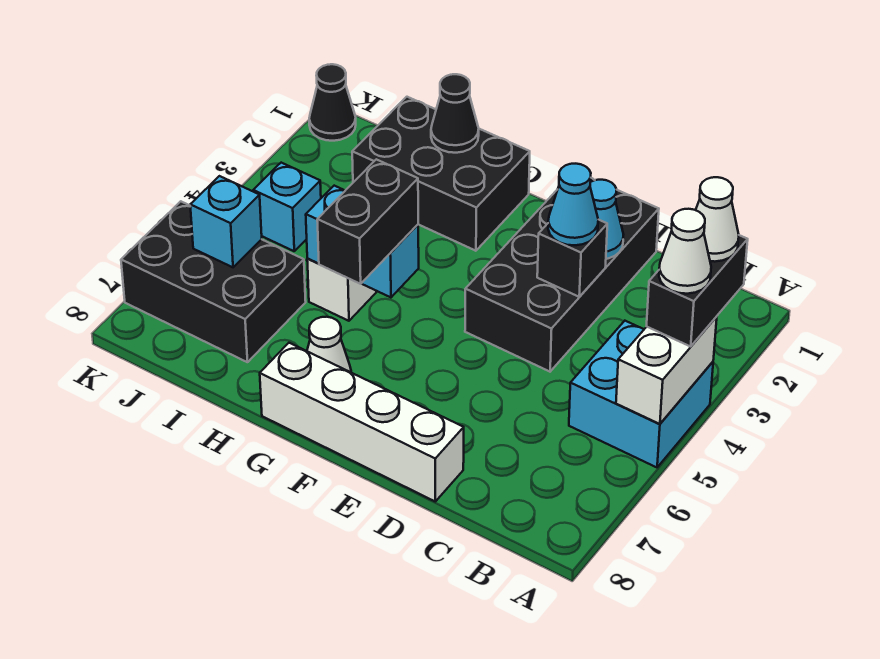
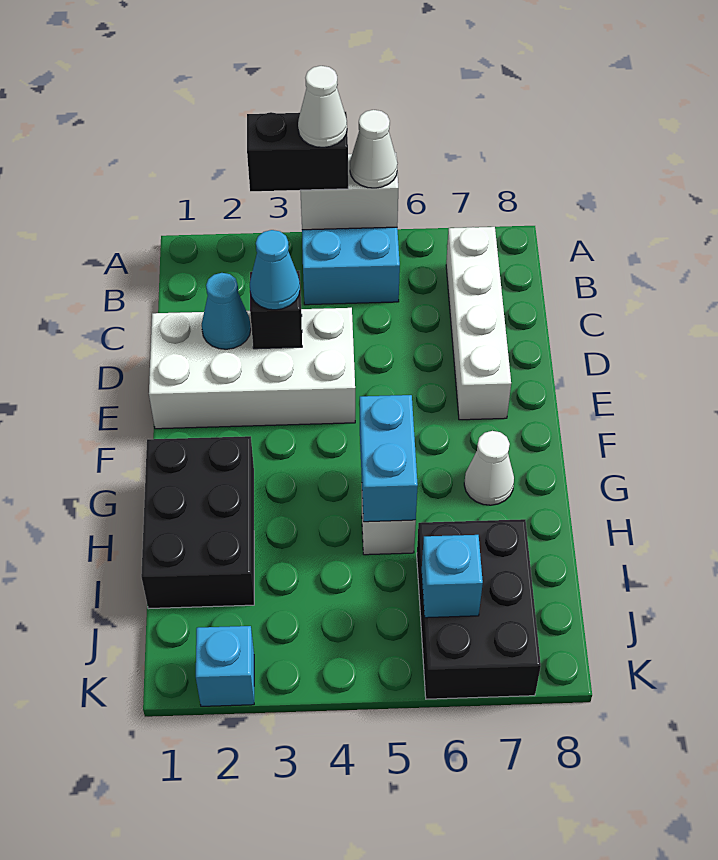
white 1x1 cone [696,177,739,262] -> white 1x1 cone moved to [350,110,398,188]
black 2x4 brick [465,178,659,372] -> white 2x4 brick [149,308,355,429]
white 1x4 brick [260,343,464,501] -> white 1x4 brick moved to [446,227,511,420]
black 1x2 brick [317,159,418,284] -> none
black 1x1 cone [431,74,479,153] -> none
cyan 1x1 brick [253,163,321,251] -> cyan 1x1 brick moved to [196,626,254,706]
black 1x1 cone [309,64,356,141] -> none

